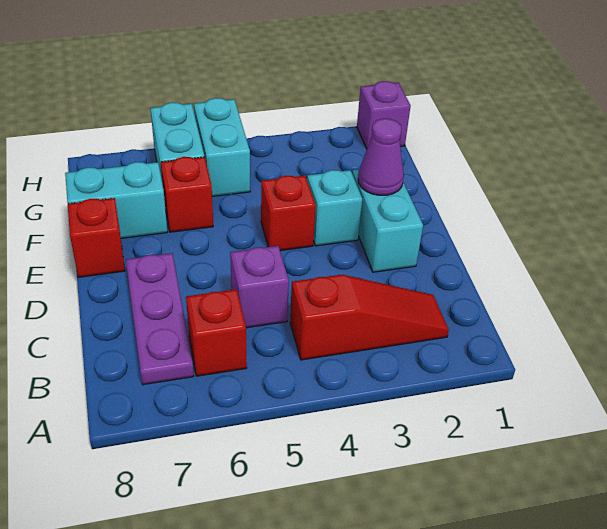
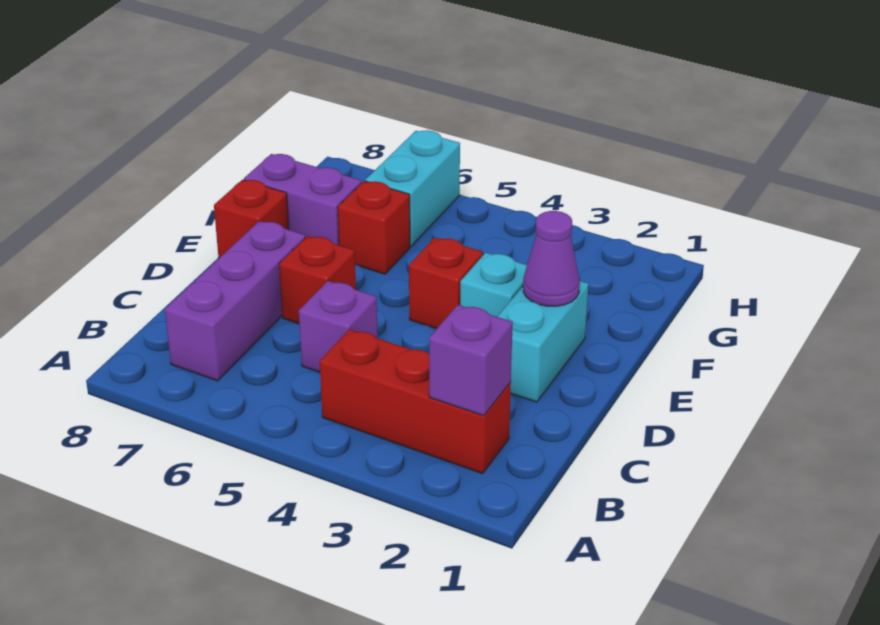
red 1x3 slope [290,275,449,360] -> red 1x3 brick [320,329,511,474]
red 1x1 brick [186,289,247,376] -> red 1x1 brick moved to [279,236,356,324]
purple 1x3 plate [126,253,194,385] -> purple 1x3 brick [165,221,305,381]
cyan 1x2 brick [65,162,167,238] -> purple 1x2 brick [244,154,362,245]
cyan 1x2 brick [194,98,250,196] -> none
purple 1x1 brick [357,81,411,149] -> purple 1x1 brick moved to [429,305,513,416]

